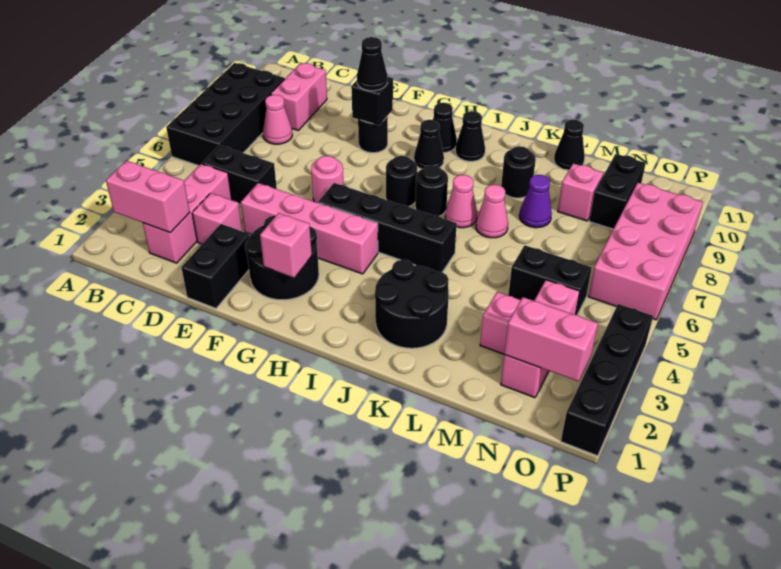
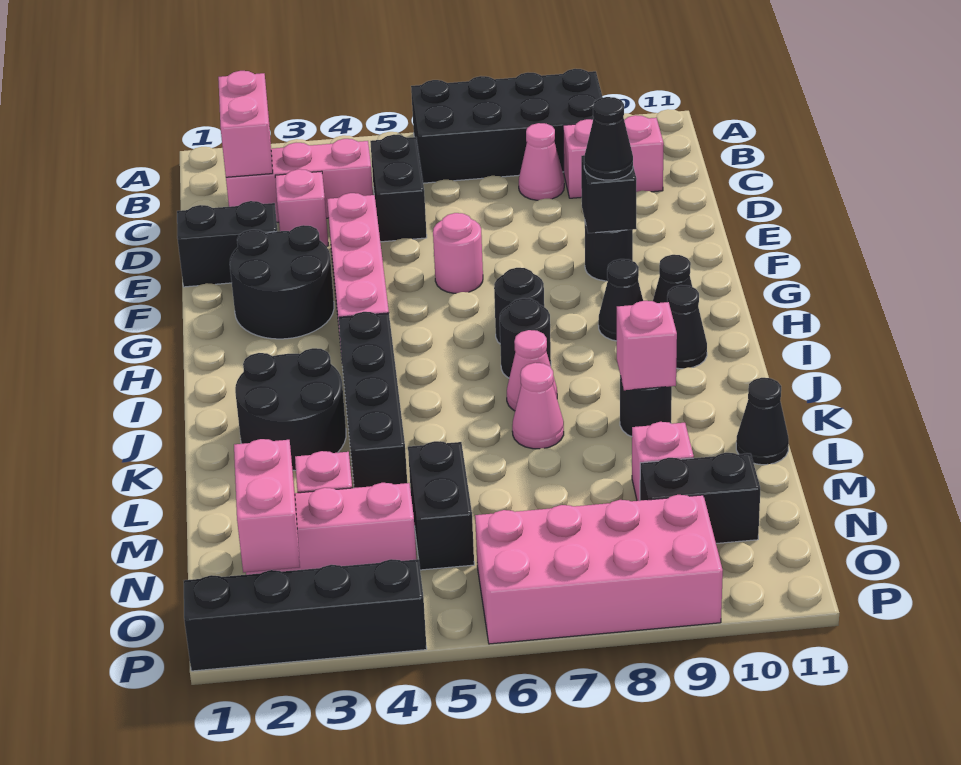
pink 1x1 brick [260,213,312,278] -> pink 1x1 brick moved to [617,301,677,390]
black 1x4 brick [318,183,457,272] -> black 1x4 brick moved to [339,312,407,488]
purple 1x1 cone [519,175,552,228] -> none

